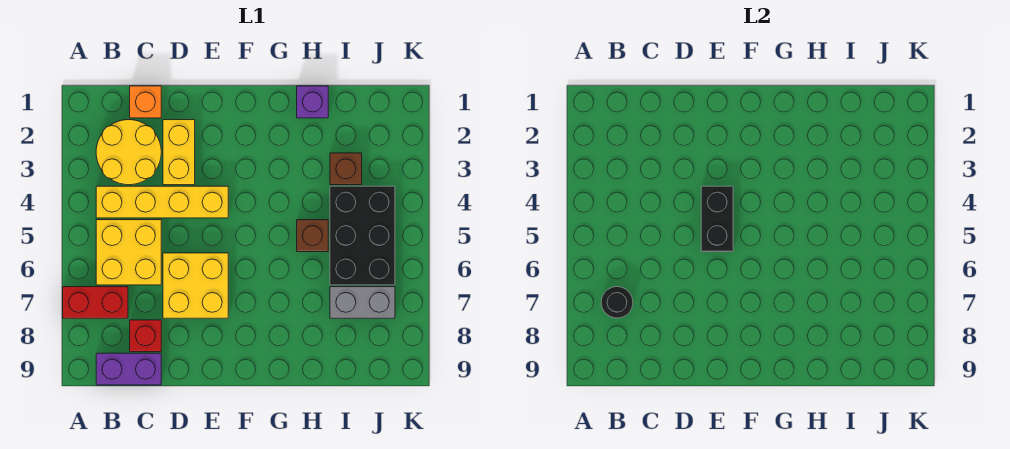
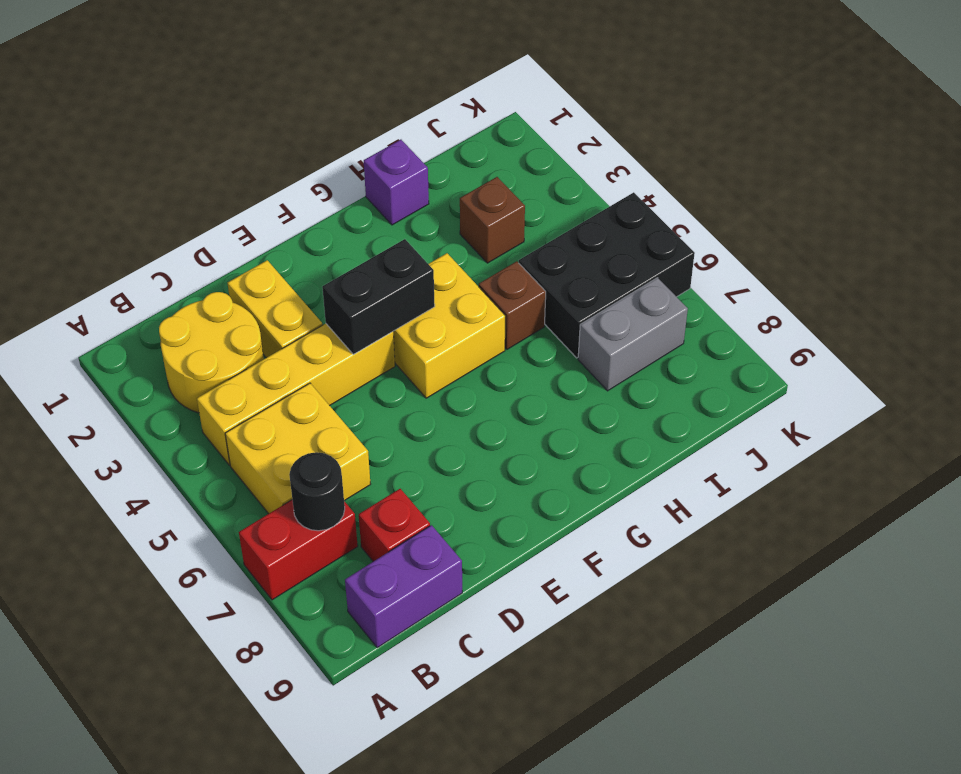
orange 1x1 brick [130,86,161,118] -> none
yellow 2x2 brick [163,253,228,318] -> yellow 2x2 brick moved to [393,253,505,398]
black 1x2 brick [701,186,733,252] -> black 1x2 brick turned to [322,239,435,354]
black 2x3 brick [330,186,395,285] -> black 2x3 brick turned to [519,192,695,358]

